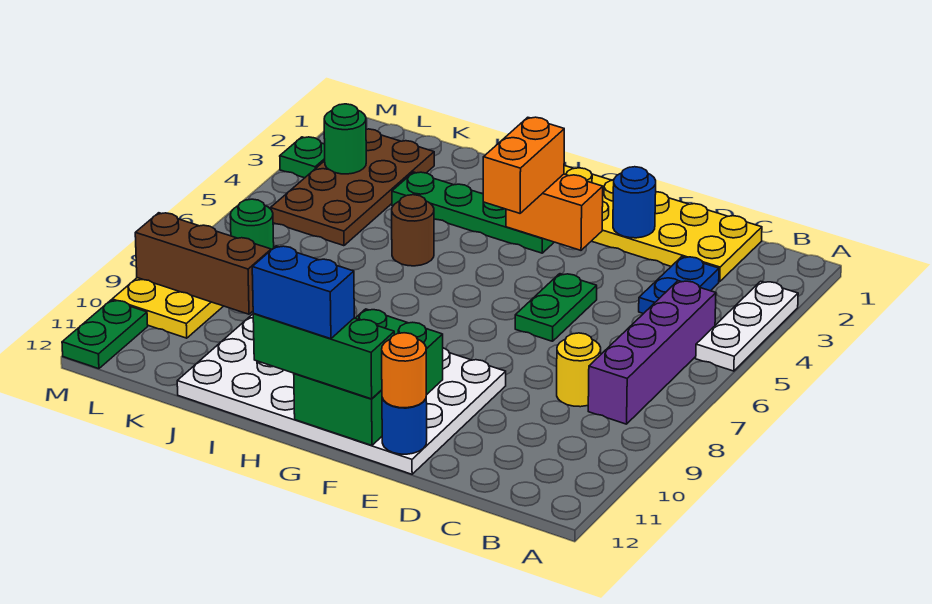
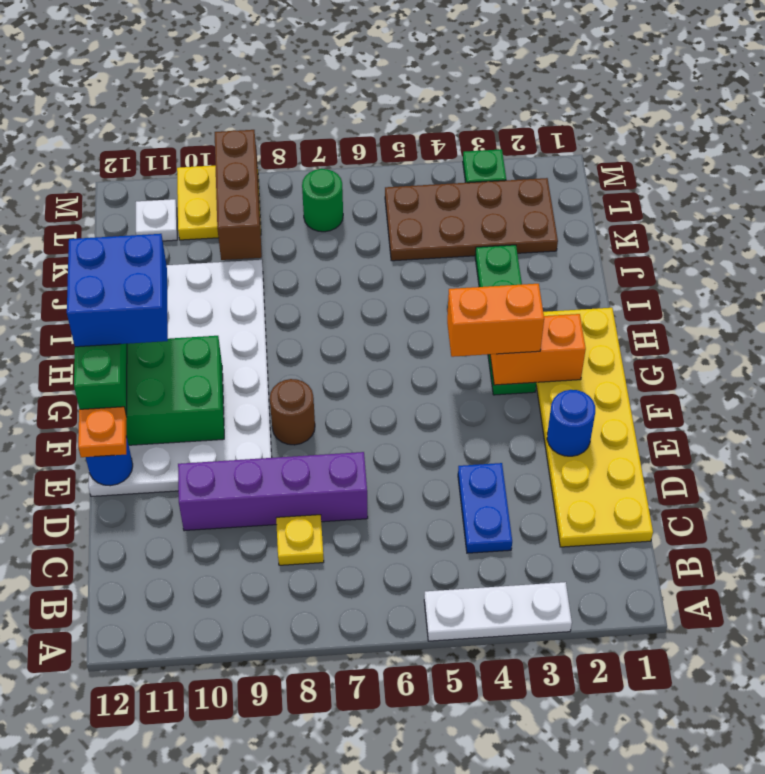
purple 1x4 brick [588,281,716,424] -> purple 1x4 brick moved to [178,452,368,531]
blue 1x2 plate [639,257,719,314] -> blue 1x2 plate turned to [458,463,512,553]
yellow 1x1 round brick [557,333,601,407] -> yellow 1x1 plate [276,515,324,565]
green 1x2 plate [515,274,597,341] -> none
orange 1x1 round brick [382,333,426,408] -> orange 1x1 plate [78,407,127,457]
orange 1x2 brick [506,174,603,250] -> orange 1x2 brick turned to [490,314,586,385]
blue 1x2 brick [252,246,354,339] -> blue 2x2 brick [67,234,168,347]
brown 1x1 round brick [392,195,434,266] -> brown 1x1 round brick moved to [270,379,315,445]
green 1x1 round brick [324,104,366,174] -> none
none -> white 1x1 plate [136,199,177,241]
green 1x2 plate [62,300,148,369] -> none

